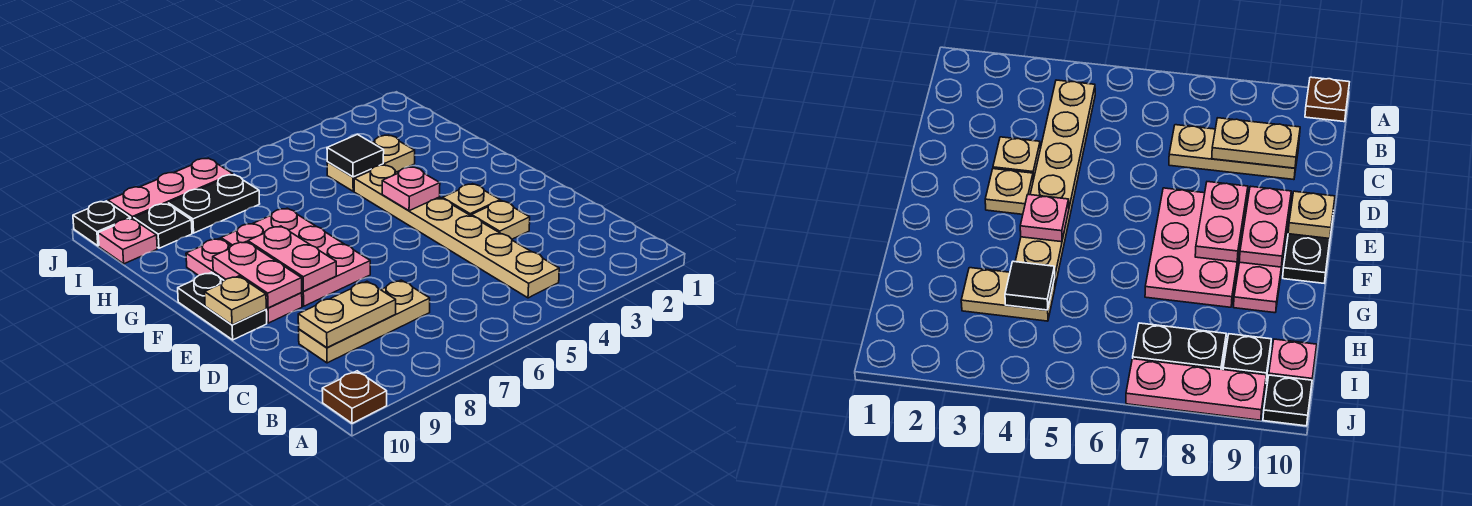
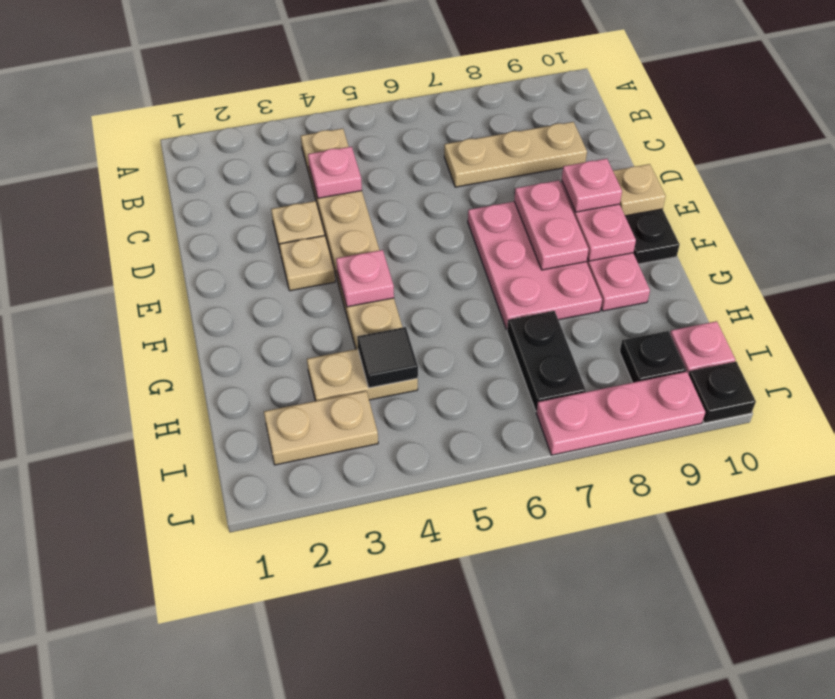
brown 1x1 plate [322,371,387,423] -> none
none -> pink 1x1 plate [308,147,362,198]
tan 1x2 plate [298,281,396,348] -> tan 1x2 plate moved to [264,391,378,465]
none -> pink 1x1 plate [562,159,622,212]
black 1x2 plate [168,175,260,233] -> black 1x2 plate turned to [507,311,586,411]

